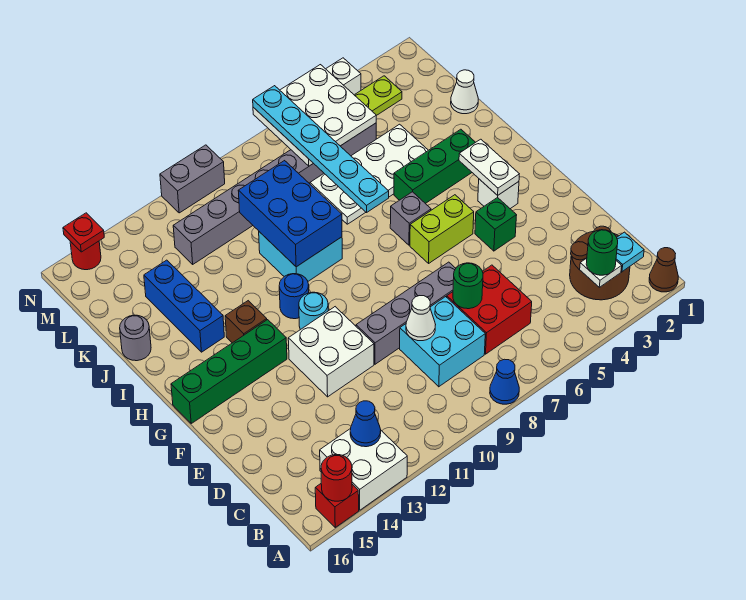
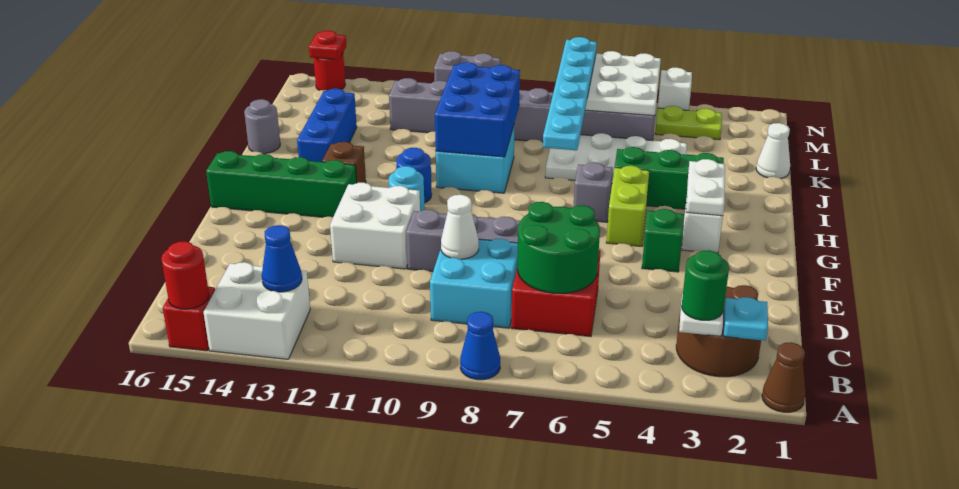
green 1x1 round brick [453,263,483,309] -> green 2x2 round brick [517,202,600,293]
lime 1x2 brick [410,195,474,263] -> lime 1x2 brick turned to [606,166,649,246]

